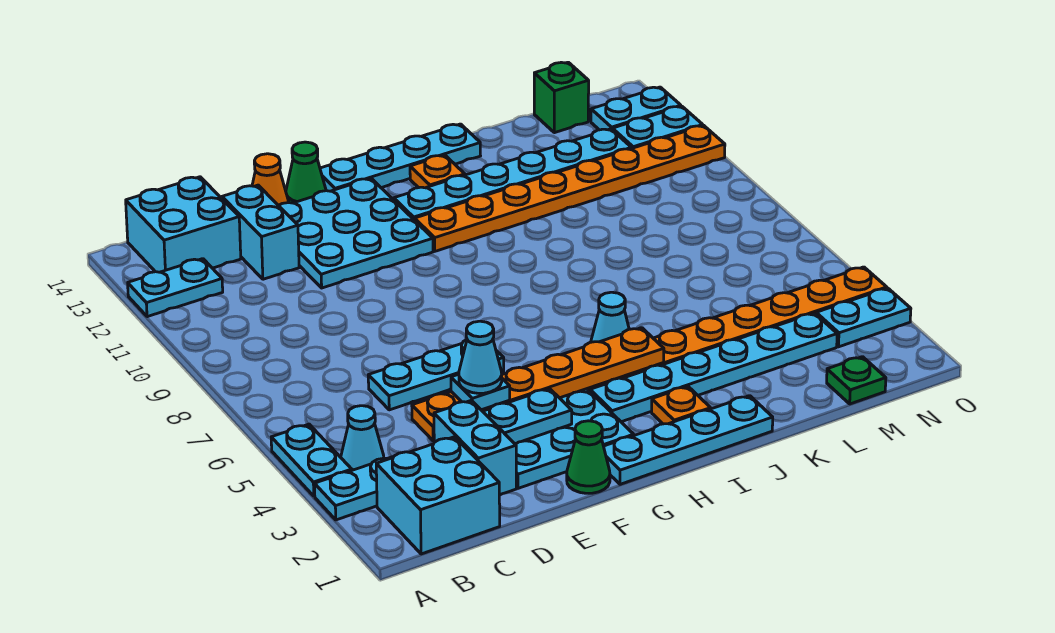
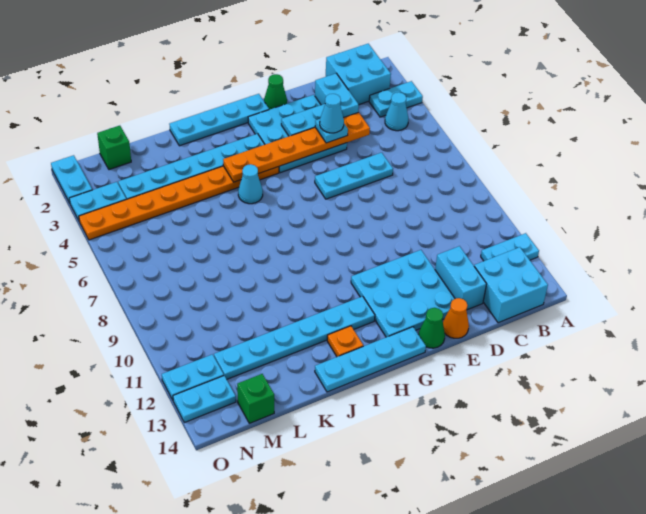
cyan 1x2 plate [271,424,352,496] -> cyan 1x2 plate moved to [51,155,92,203]
orange 1x8 plate [415,126,725,251] -> none
orange 1x1 plate [652,386,711,424] -> none
green 1x1 plate [827,357,886,404] -> green 1x1 brick [97,126,131,170]

